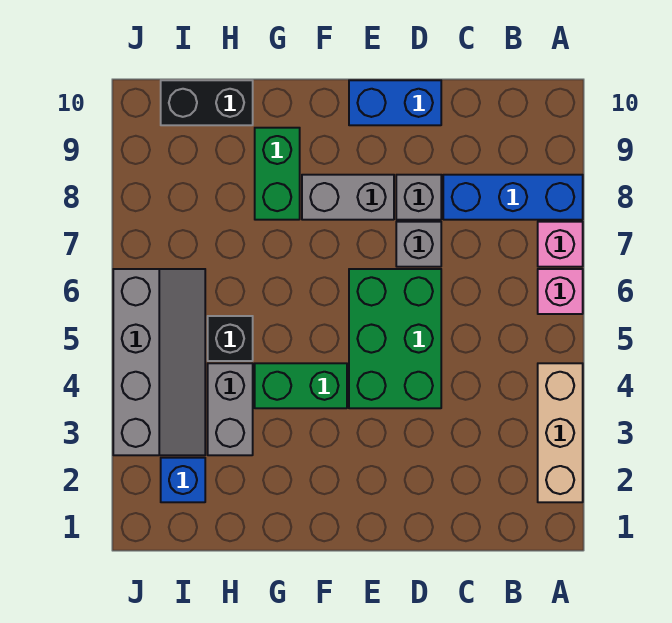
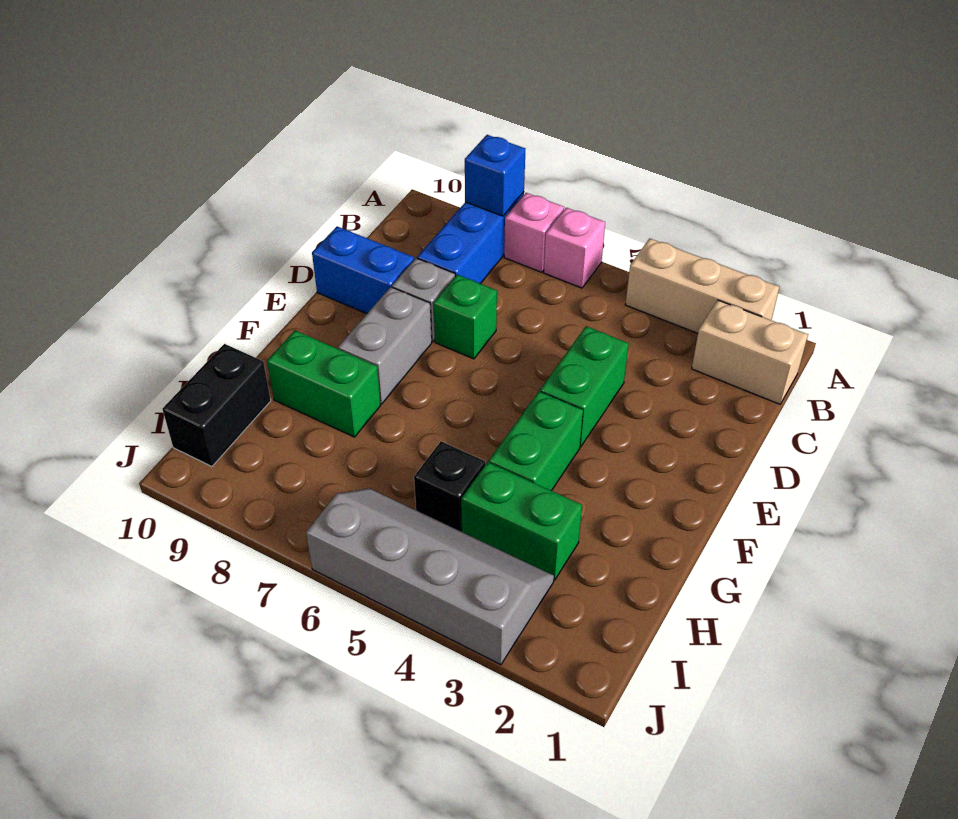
none -> tan 1x2 brick [692,300,808,404]
green 2x3 brick [349,269,441,408] -> green 1x2 brick [540,326,629,447]
grey 1x1 brick [396,222,441,267] -> green 1x1 brick [433,275,497,359]
blue 1x2 brick [349,80,441,125] -> blue 1x2 brick turned to [312,226,414,314]
grey 1x2 brick [208,363,253,455] -> green 1x2 brick [461,462,582,580]
blue 1x1 brick [161,458,205,502] -> blue 1x1 brick moved to [465,135,525,216]

